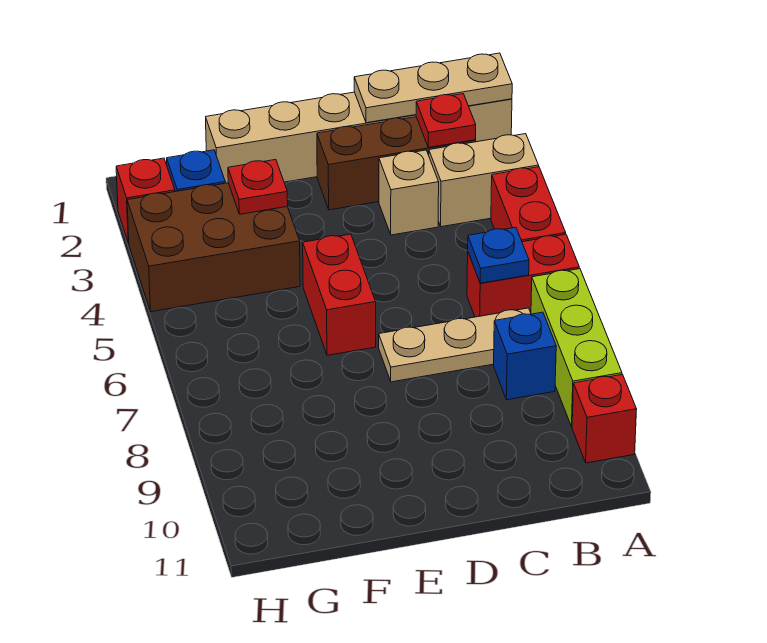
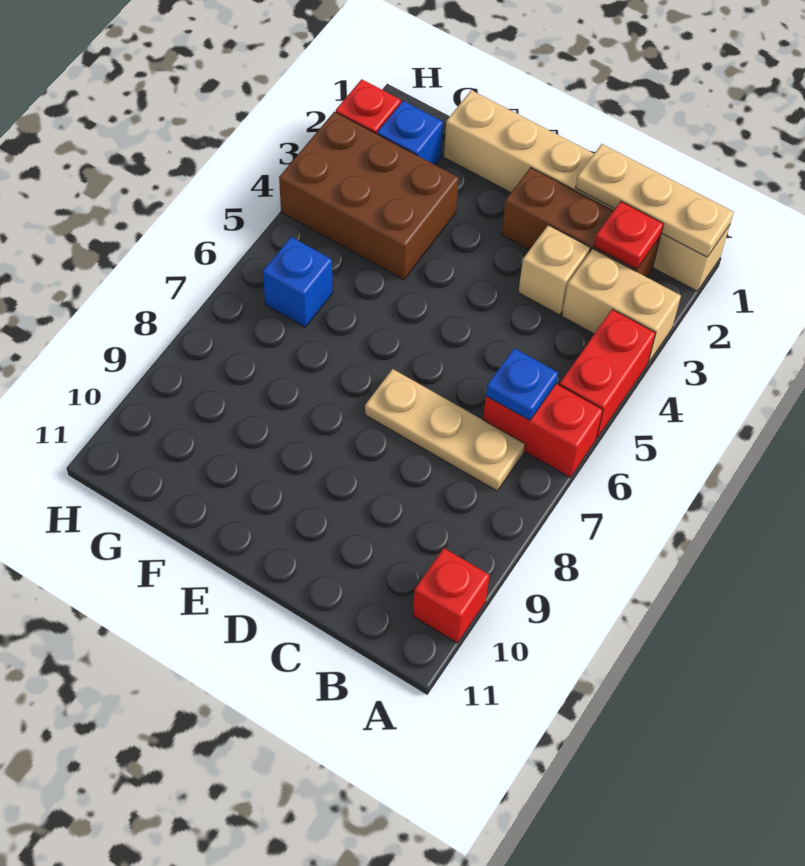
lime 1x3 brick [531,269,622,426] -> none
blue 1x1 brick [494,312,556,400] -> blue 1x1 brick moved to [263,237,332,327]
red 1x2 brick [303,234,376,355] -> none
red 1x1 plate [228,160,288,214] -> none

